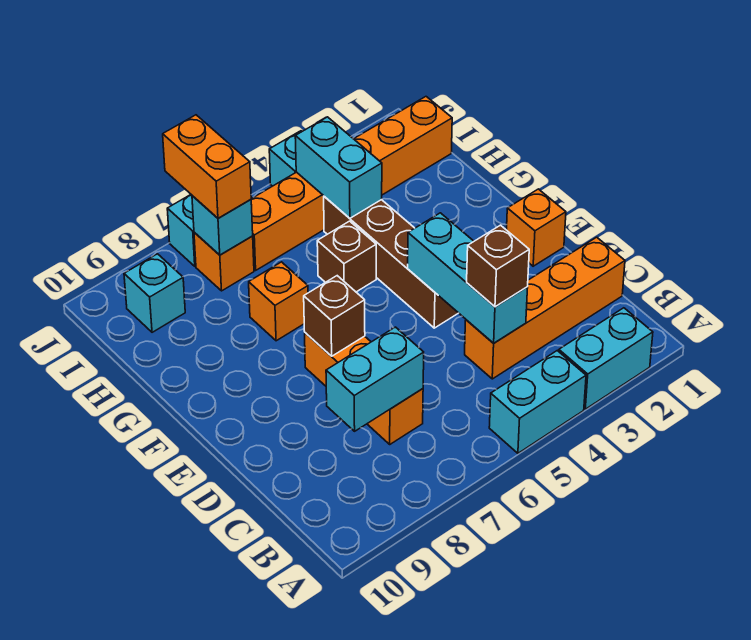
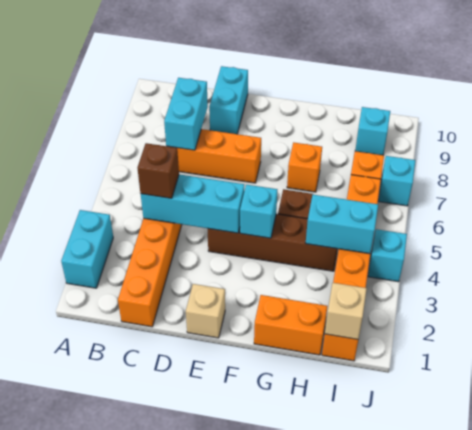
cyan 1x2 brick [489,351,586,453] -> cyan 1x2 brick moved to [209,66,248,134]
orange 1x1 brick [507,189,566,266] -> tan 1x1 brick [186,284,225,338]
brown 1x1 brick [304,276,365,356] -> none
none -> tan 1x1 brick [325,283,367,339]
cyan 1x1 brick [192,196,253,255] -> cyan 1x1 brick moved to [240,185,277,238]
orange 1x2 brick [163,115,251,218] -> orange 1x2 brick moved to [254,295,327,355]

